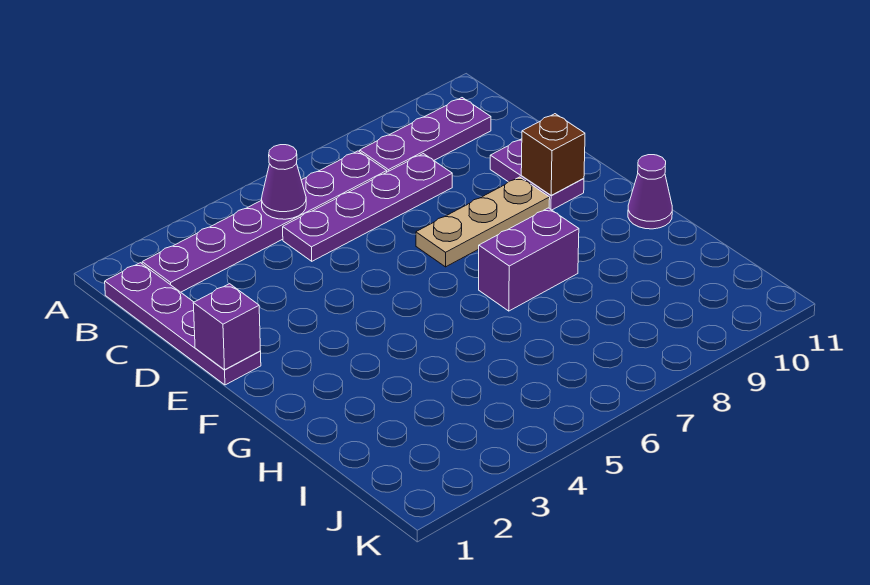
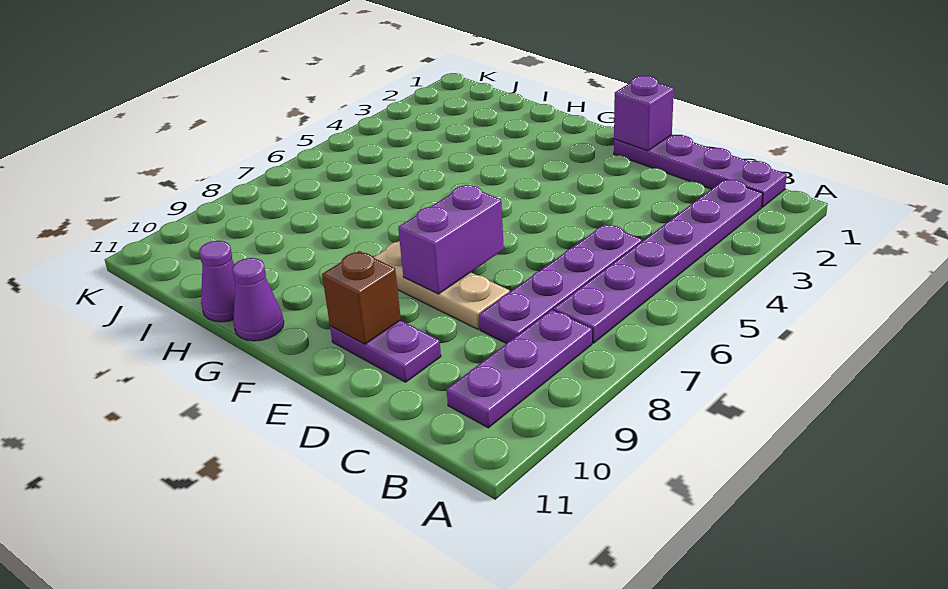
purple 1x1 cone [261,145,306,219] -> purple 1x1 cone moved to [199,241,235,322]
tan 1x3 plate [416,177,550,267] -> tan 1x3 plate turned to [373,241,510,329]
purple 1x2 brick [479,208,579,311] -> purple 1x2 brick moved to [398,185,504,294]

